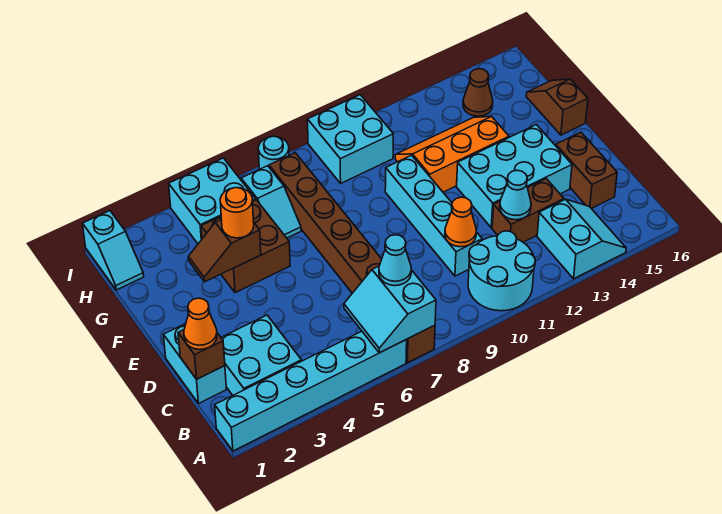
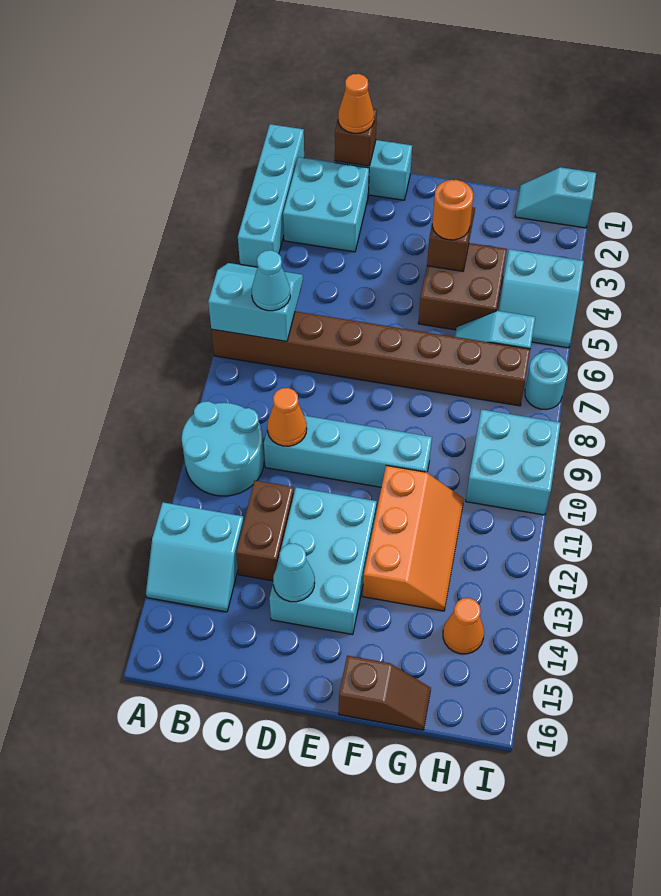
cyan 1x6 brick [215,331,407,451] -> cyan 1x4 brick [238,124,304,267]
cyan 1x1 cone [500,170,531,220] -> cyan 1x1 cone moved to [273,543,315,602]
brown 1x2 brick [556,132,617,209] -> none
cyan 2x2 brick [169,158,256,244] -> cyan 2x2 slope [499,249,584,348]
brown 1x1 cone [463,69,493,116] -> orange 1x1 cone [443,598,484,654]

